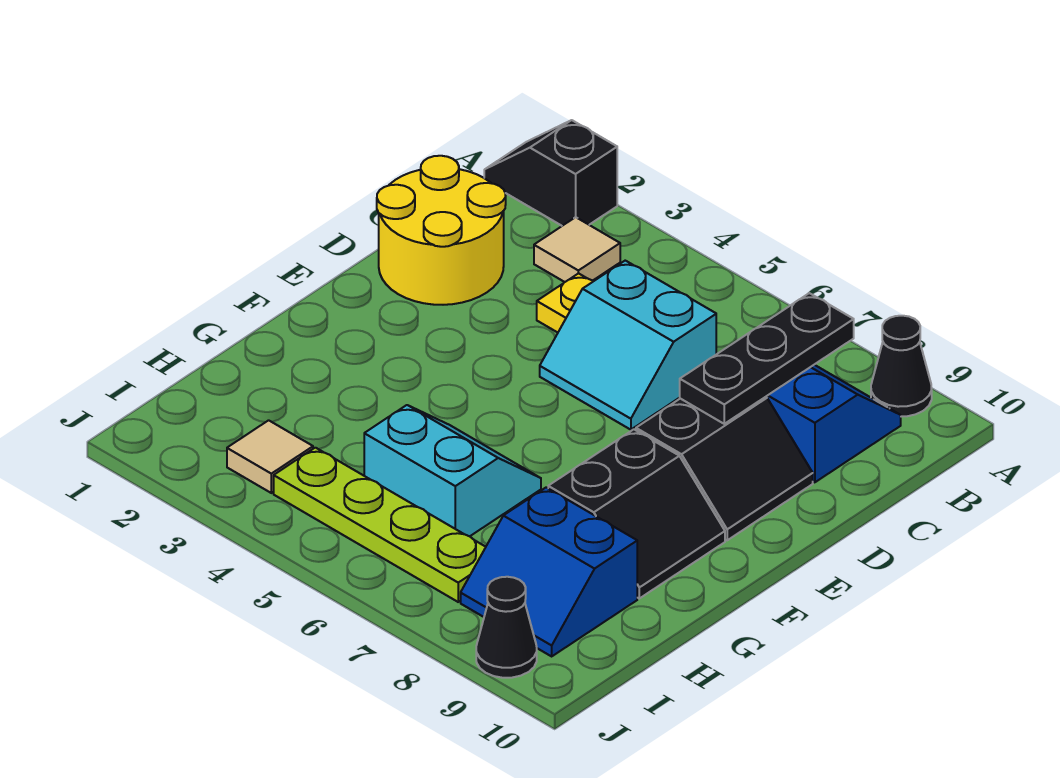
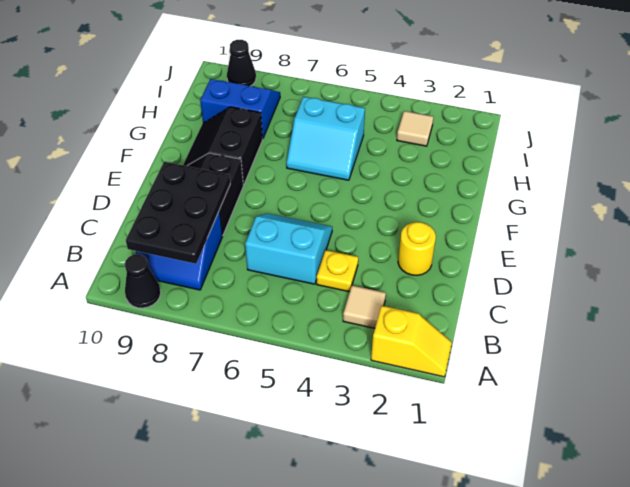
black 1x2 slope [484,120,617,226] -> yellow 1x2 slope [371,306,452,377]
black 1x3 plate [680,293,854,424] -> black 2x3 plate [126,162,230,264]
yellow 2x2 round brick [377,156,506,305] -> yellow 1x1 round brick [398,222,436,275]
lime 1x4 plate [274,448,486,602] -> none

